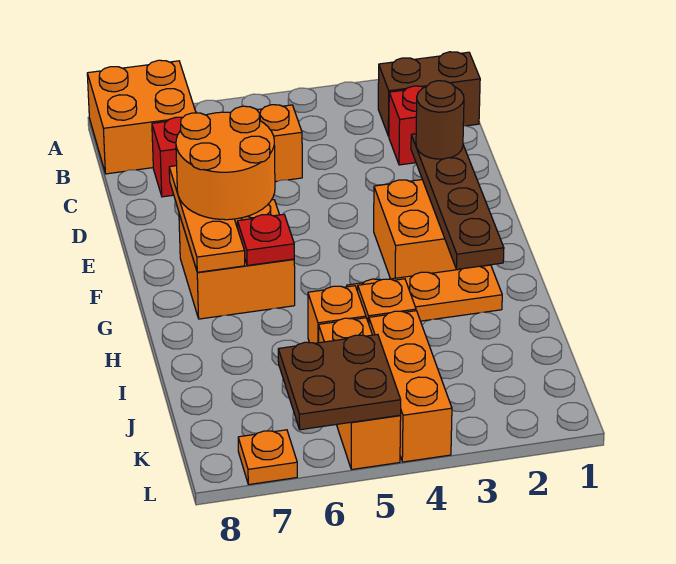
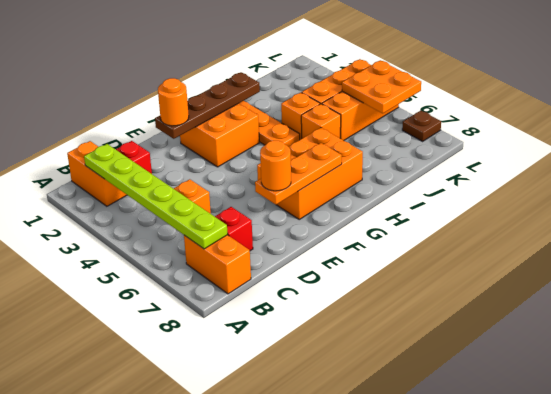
orange 2x2 brick [87,60,196,174] -> orange 1x2 brick [184,235,251,294]
brown 1x2 brick [378,52,480,136] -> orange 1x2 brick [67,141,127,206]
none -> lime 1x6 plate [84,144,228,249]
brown 1x1 round brick [416,81,464,159] -> orange 1x1 round brick [158,78,189,126]
orange 2x2 round brick [176,106,275,220] -> orange 1x1 round brick [260,141,291,191]
orange 2x2 brick [179,200,295,319] -> orange 2x3 brick [257,128,363,219]
red 1x1 plate [237,214,294,266] -> none
brown 2x2 plate [278,334,401,430] -> orange 2x2 plate [342,60,421,113]
orange 1x1 plate [238,430,297,485] -> brown 1x1 plate [402,111,441,141]

